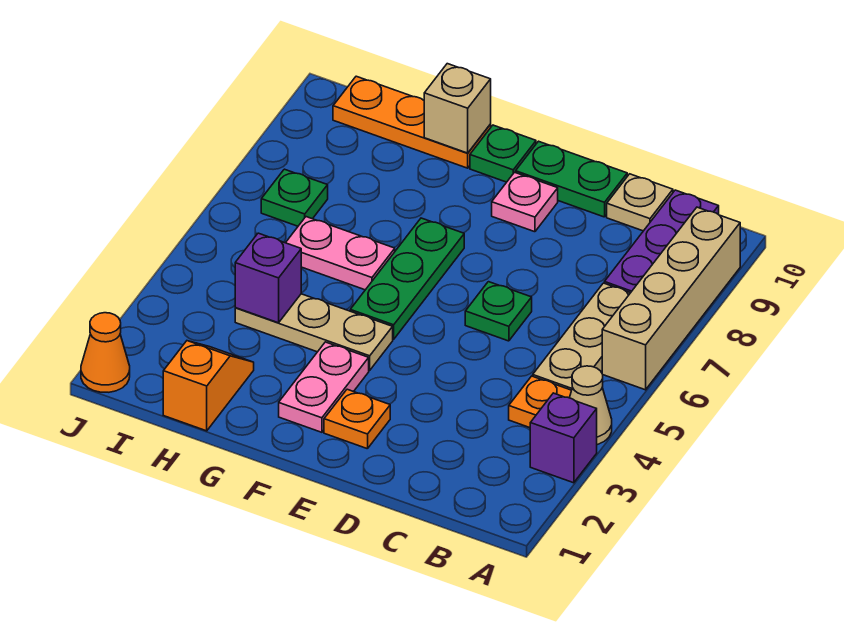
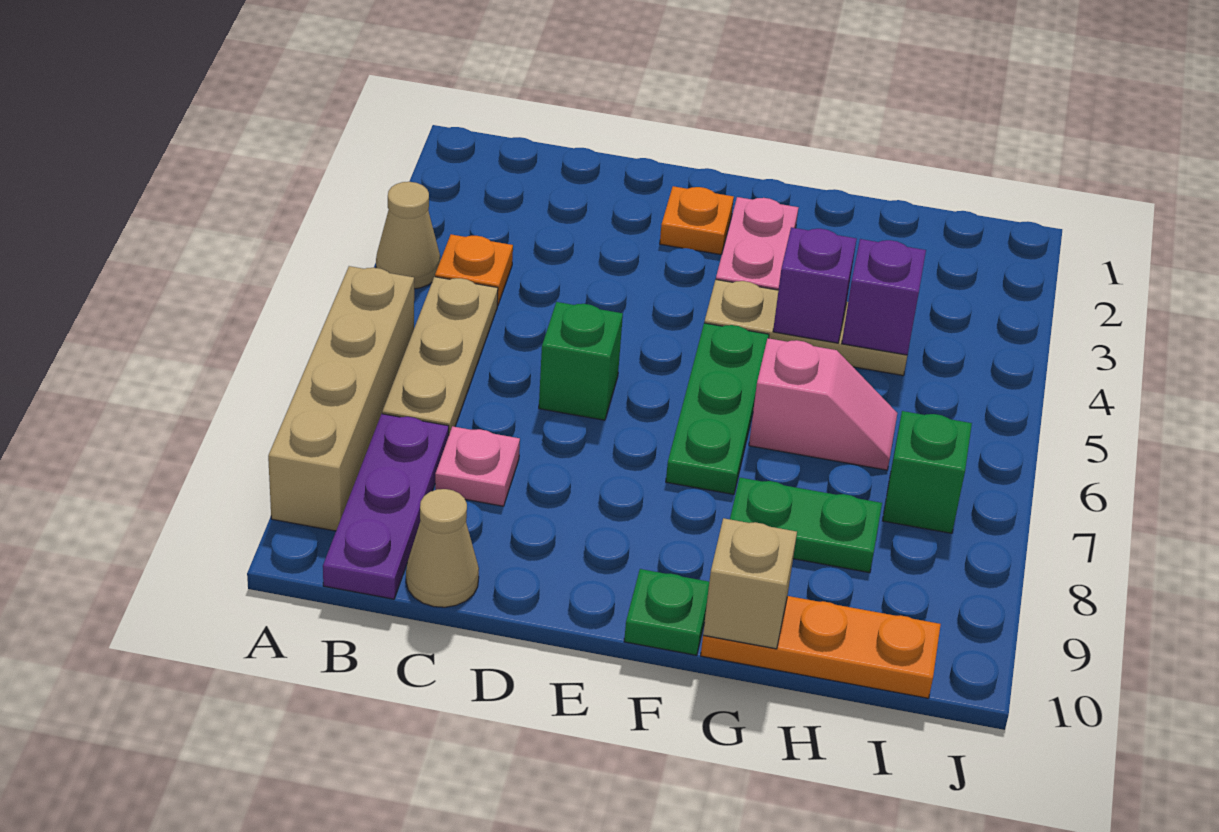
purple 1x1 brick [530,393,597,483] -> purple 1x1 brick moved to [773,227,856,343]
tan 1x1 plate [607,174,673,231] -> tan 1x1 cone [406,489,479,607]
green 1x1 plate [465,282,532,341] -> green 1x1 brick [539,302,623,420]
green 1x2 plate [516,141,627,217] -> green 1x2 plate moved to [730,478,882,573]
pink 1x1 plate [492,172,558,232] -> pink 1x1 plate moved to [435,426,520,506]
pink 1x2 plate [286,217,395,290] -> pink 1x2 slope [749,338,897,470]
orange 1x2 slope [163,341,254,431] -> none
green 1x1 plate [261,169,328,226] -> green 1x1 brick [883,411,972,533]
orange 1x1 cone [81,313,130,392] -> none

